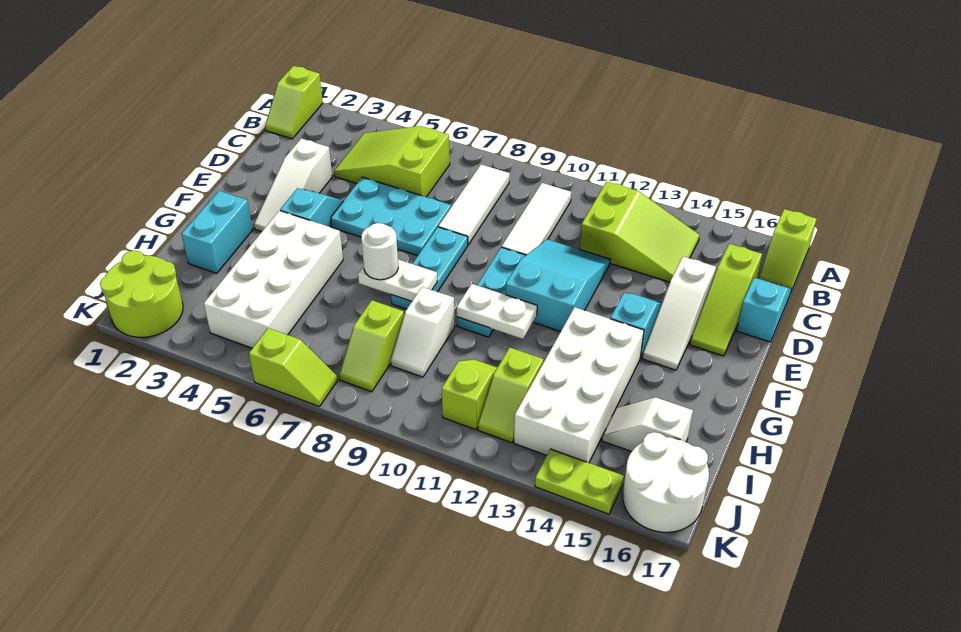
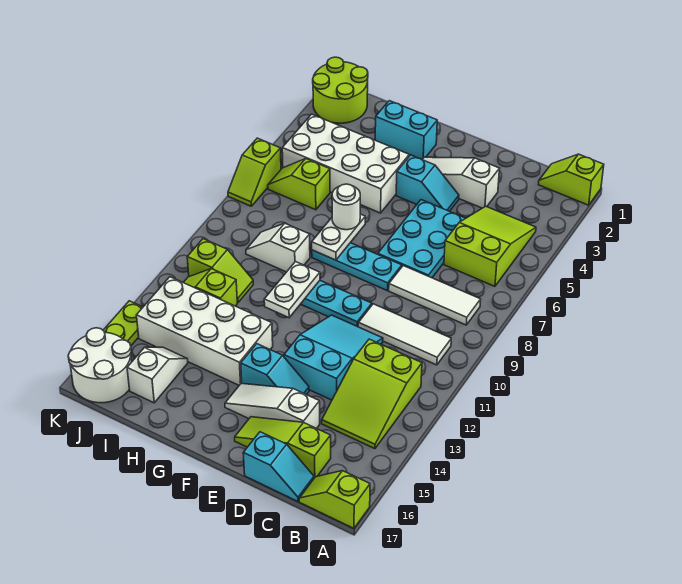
cyan 2x3 slope [506,239,610,332] -> cyan 2x3 slope turned to [284,315,383,400]
lime 1x2 slope [339,300,404,392] -> lime 1x2 slope moved to [268,159,330,210]

